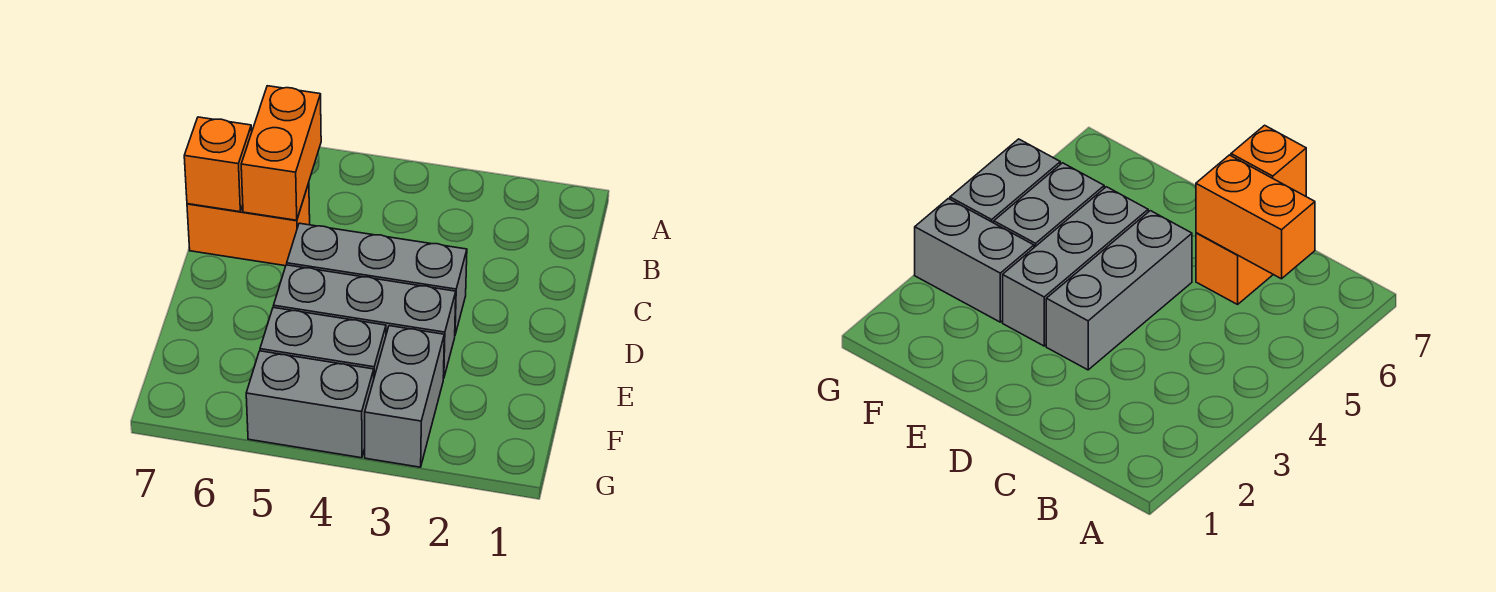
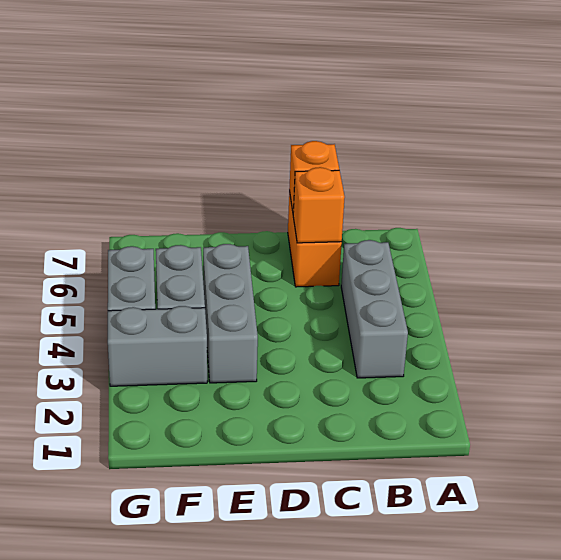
orange 1x2 brick [241,86,321,220] -> orange 1x1 brick [293,167,345,243]
grey 1x3 brick [287,223,467,334] -> grey 1x3 brick moved to [341,240,408,378]

